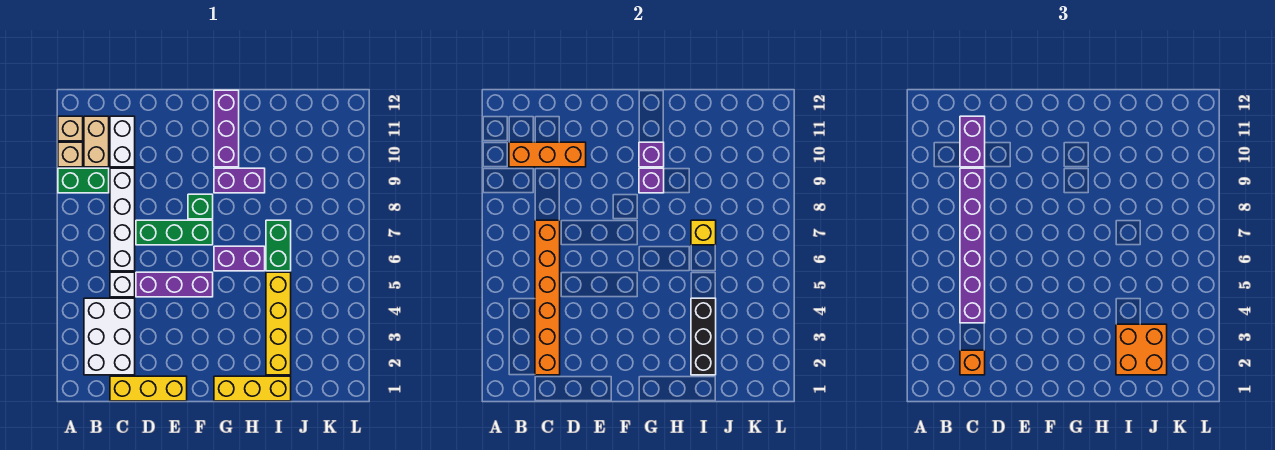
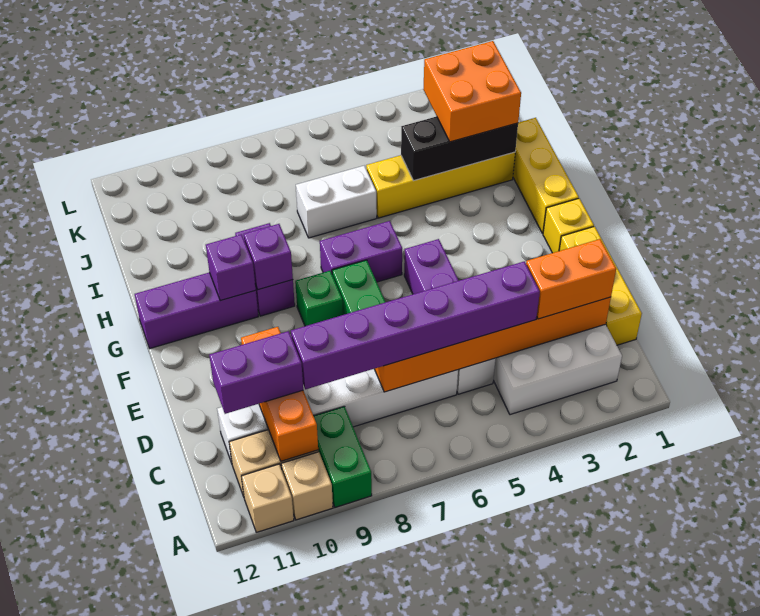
orange 1x1 brick [960,350,985,375] -> orange 1x2 brick [526,239,616,319]
purple 1x2 brick [214,246,265,271] -> purple 1x2 brick turned to [320,221,402,282]
green 1x2 brick [266,220,291,271] -> white 1x2 brick [296,166,377,238]
yellow 1x1 brick [691,220,716,245] -> yellow 1x1 brick moved to [543,199,594,253]

